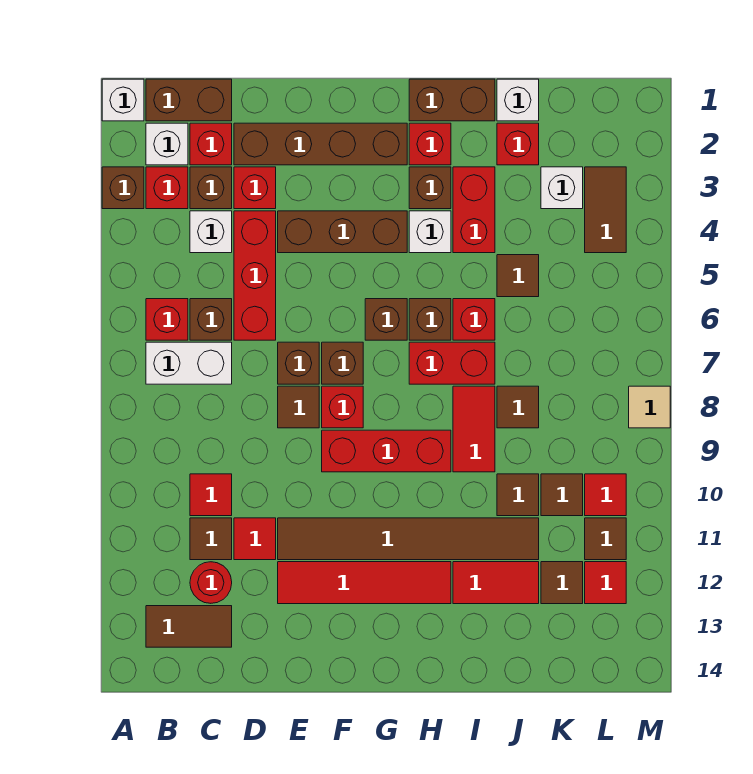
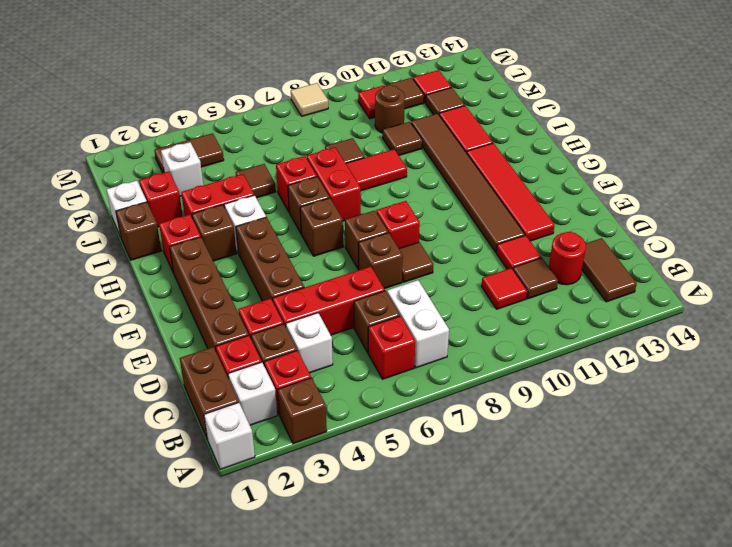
red 1x3 brick [322,430,451,472] -> none
brown 1x2 brick [409,79,495,121] -> brown 1x1 brick [116,202,161,260]
brown 1x1 tile [541,474,583,516] -> brown 1x1 round brick [375,85,405,133]

